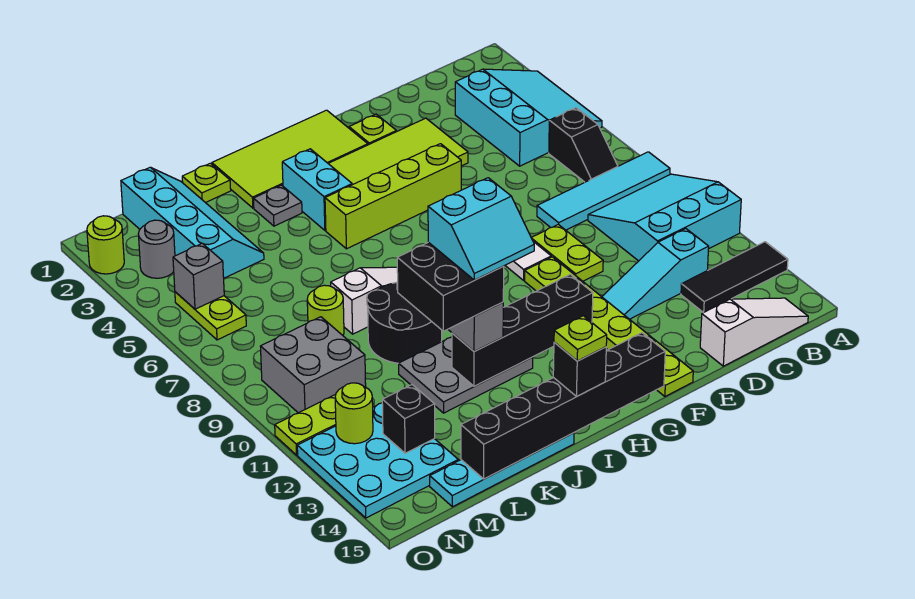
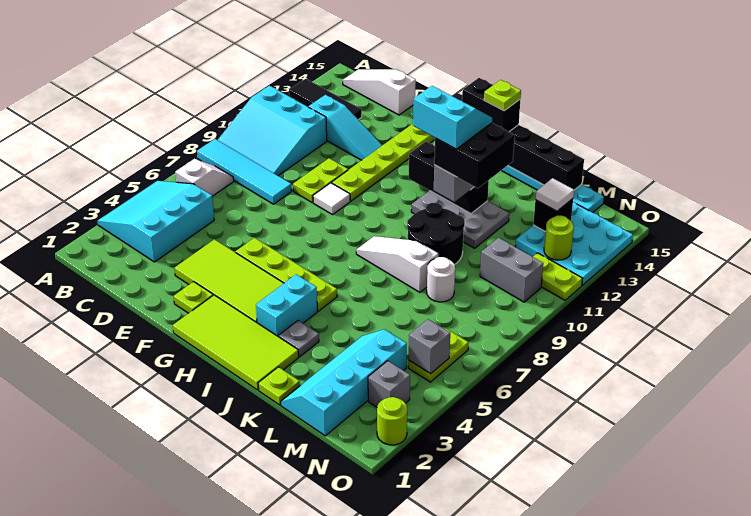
black 1x2 slope [549,108,618,182] -> white 1x2 slope [175,159,234,196]
lime 1x4 brick [325,144,461,249] -> lime 1x4 plate [236,238,337,311]
black 1x4 brick [452,274,593,386] -> black 1x3 brick [409,141,489,214]
black 1x1 brick [553,342,606,396] -> black 1x2 brick [462,78,520,132]
lime 1x1 round brick [307,285,344,335] -> white 1x1 round brick [427,257,455,302]
grey 2x2 brick [260,317,366,413] -> grey 1x2 brick [480,238,543,302]
none -> white 1x1 tile [535,178,574,211]
grey 1x1 round brick [138,220,175,278] -> grey 1x1 brick [368,361,410,407]

